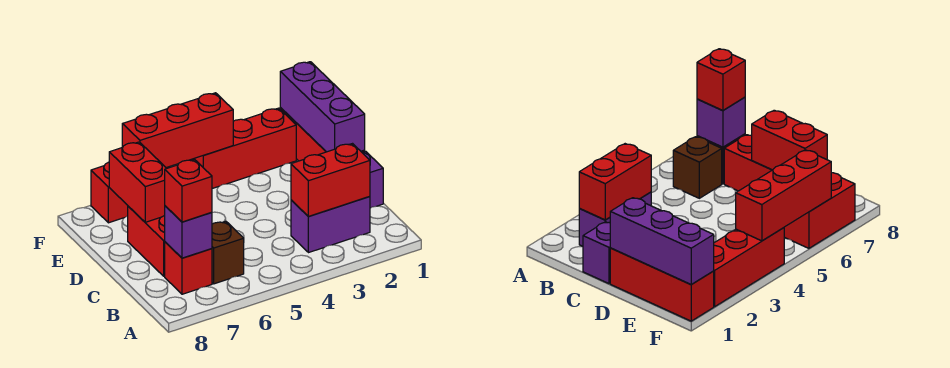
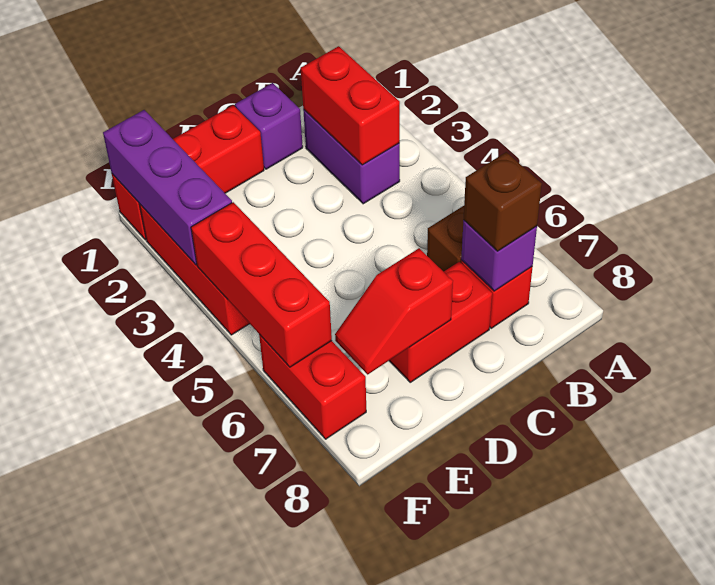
red 1x1 brick [165,159,212,222] -> brown 1x1 brick [464,152,542,251]
purple 1x3 brick [280,62,365,152] -> purple 1x3 brick turned to [103,110,232,265]
red 1x2 brick [109,142,167,222] -> red 1x2 slope [335,248,453,374]

